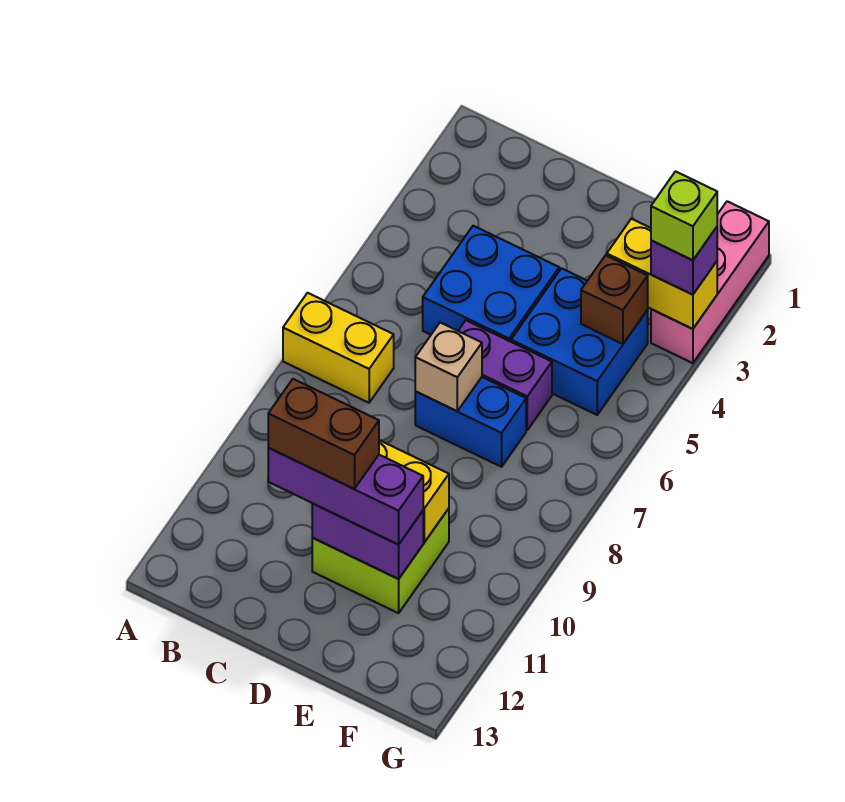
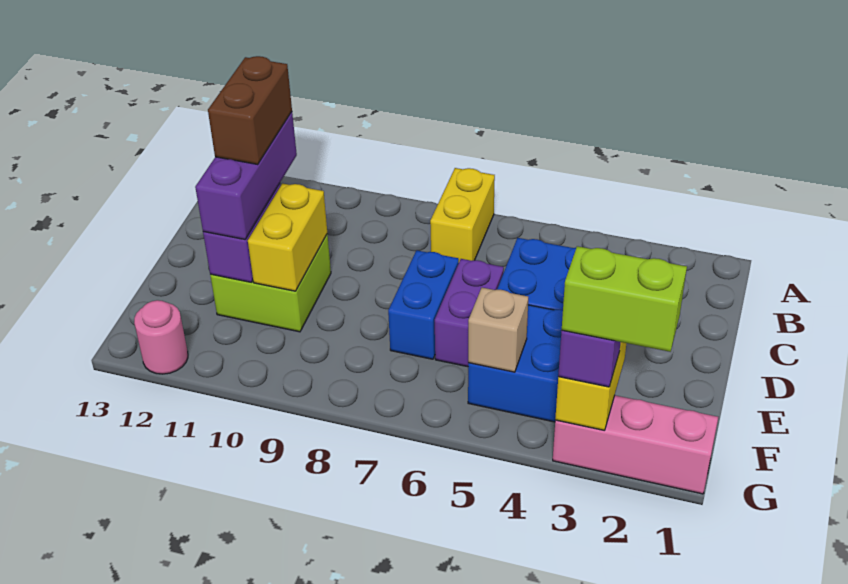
tan 1x1 brick [415,323,482,411] -> tan 1x1 brick moved to [468,288,528,372]
brown 1x1 brick [581,255,648,344] -> none
lime 1x1 brick [651,171,717,260] -> lime 1x2 brick [562,246,687,352]
none -> pink 1x1 round brick [134,300,188,374]

